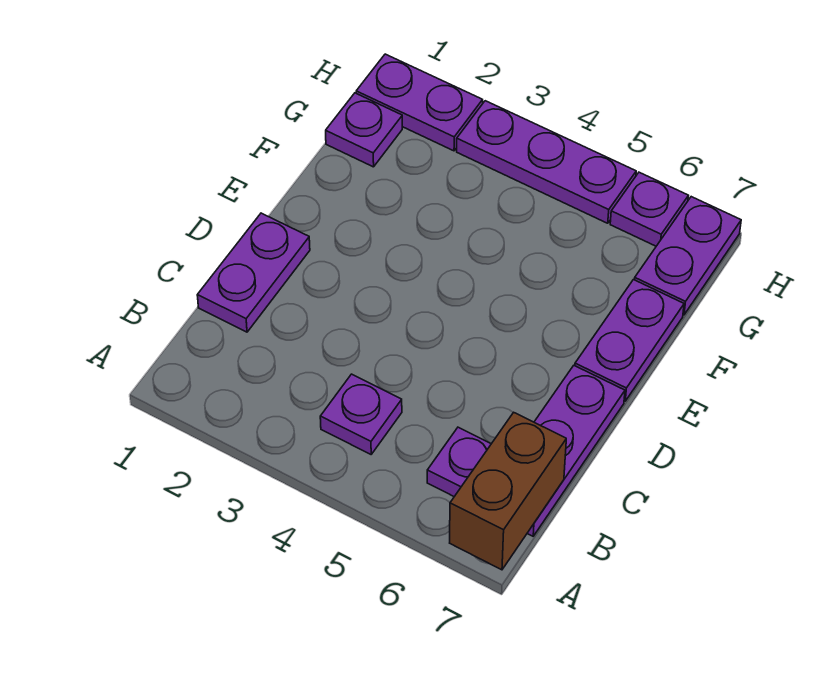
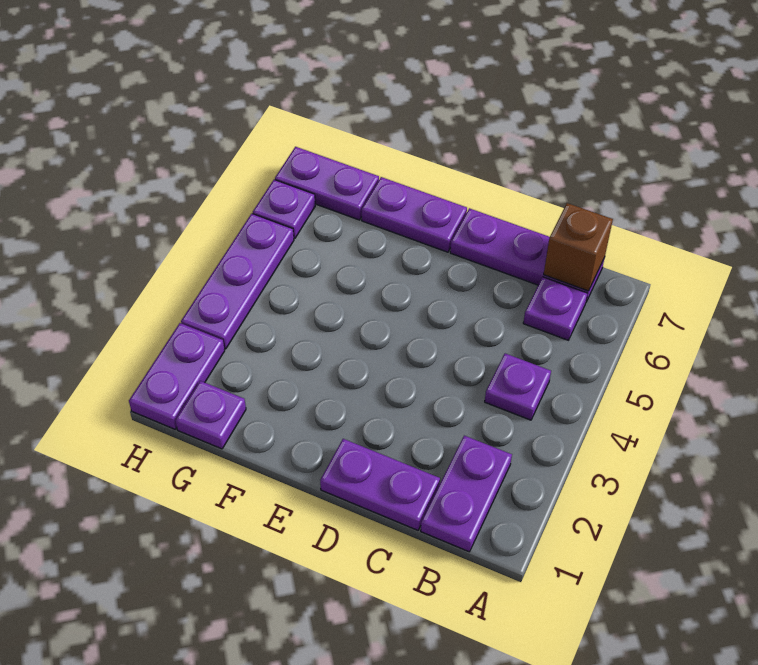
brown 1x2 brick [450,412,566,570] -> brown 1x1 brick [544,203,613,291]
none -> purple 1x2 plate [421,436,512,552]

